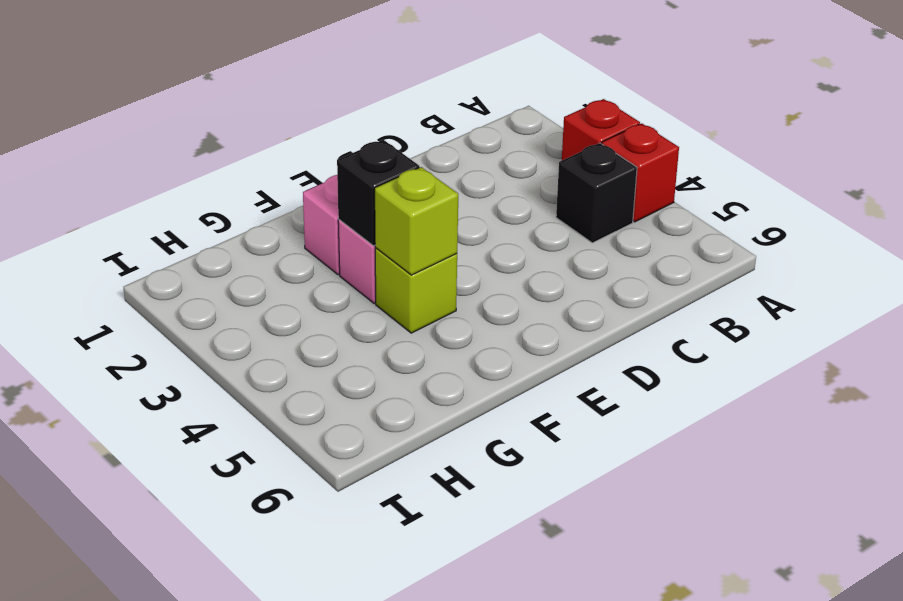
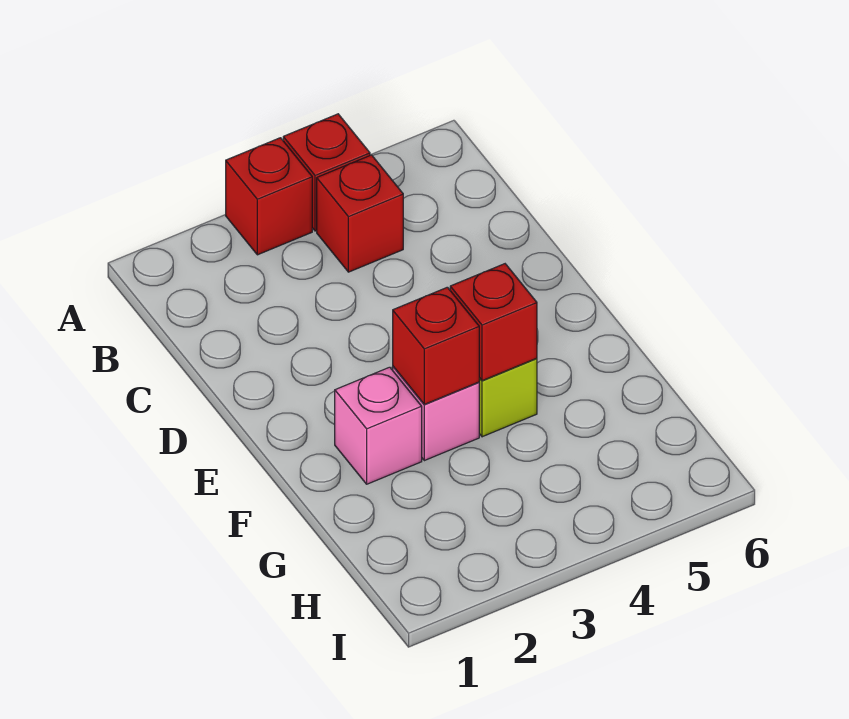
black 1x1 brick [556,143,637,243] -> red 1x1 brick [317,155,403,272]
black 1x1 brick [337,140,419,246] -> red 1x1 brick [393,287,479,404]
lime 1x1 brick [375,167,458,275] -> red 1x1 brick [450,264,537,381]

